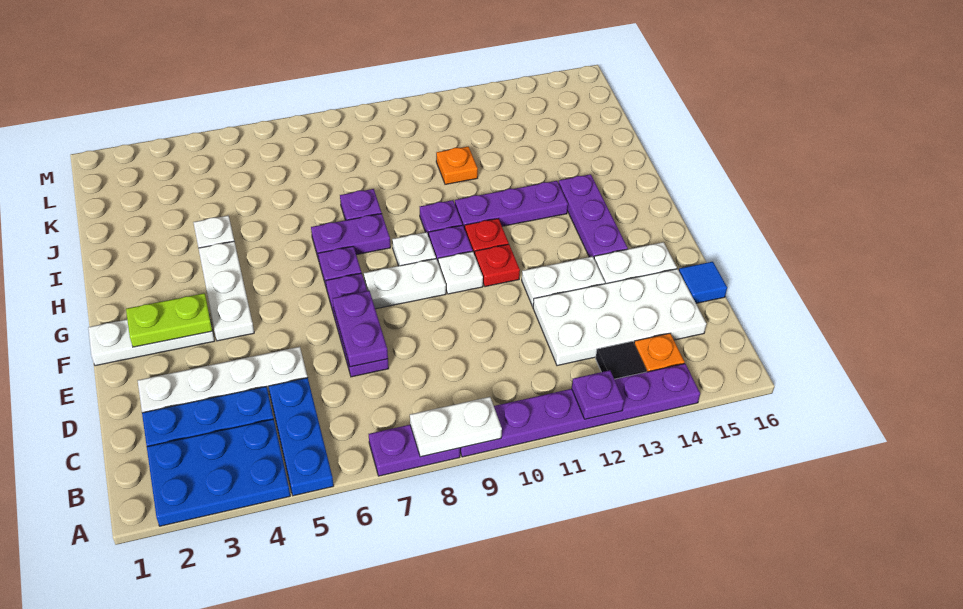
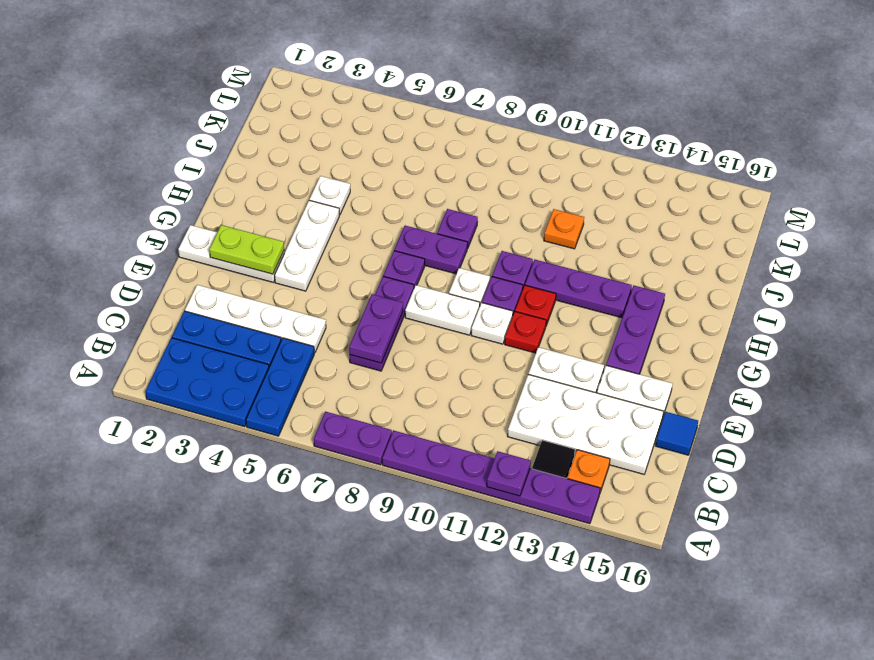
white 1x2 plate [410,397,502,457] -> none

